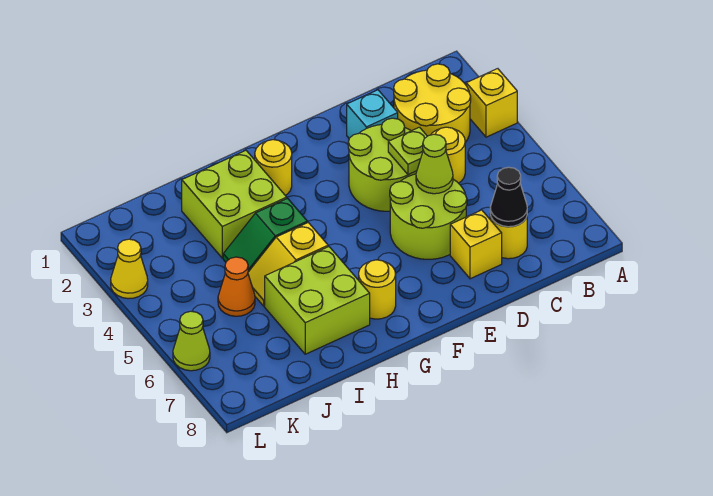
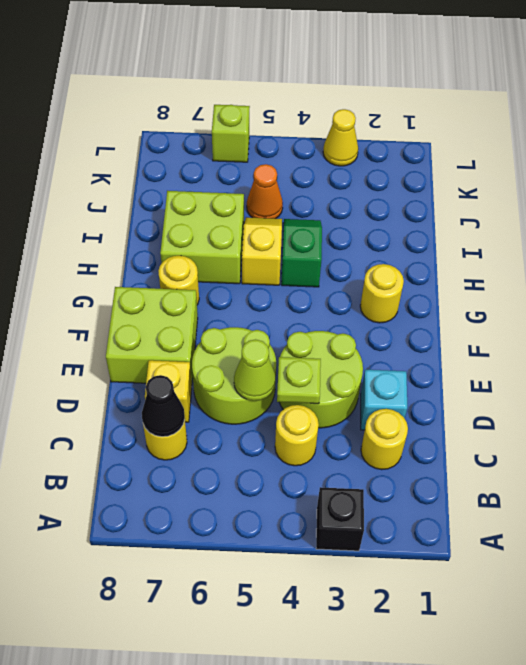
yellow 1x1 brick [466,69,517,137] -> black 1x1 brick [316,487,364,551]
yellow 2x2 round brick [394,64,471,142] -> yellow 1x1 round brick [361,409,408,470]
lime 2x2 brick [182,151,287,258] -> lime 2x2 brick moved to [106,287,198,383]
lime 1x1 cone [173,311,210,371] -> lime 1x1 brick [212,105,250,162]

